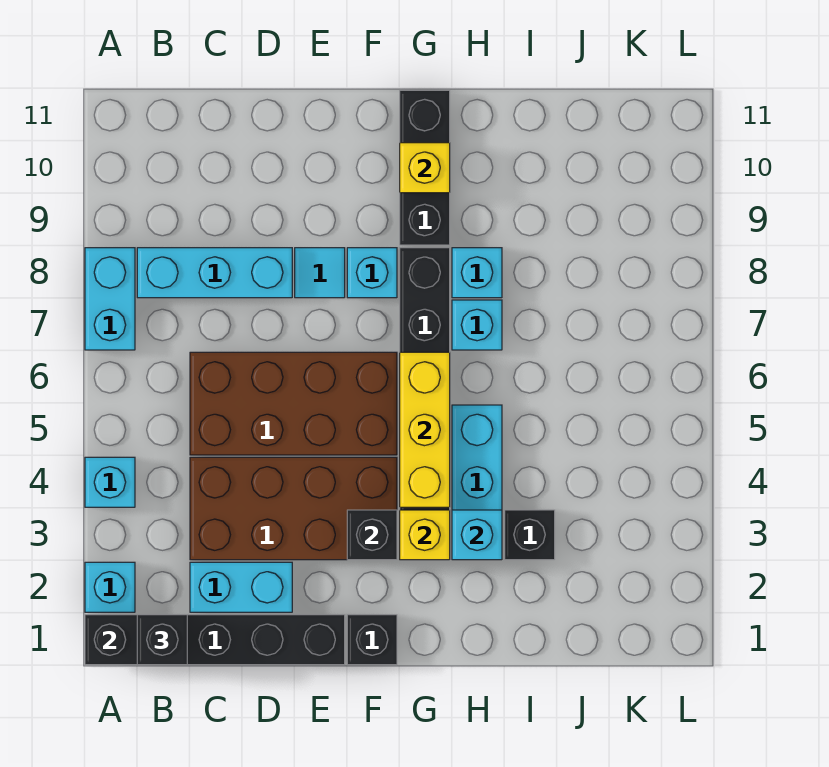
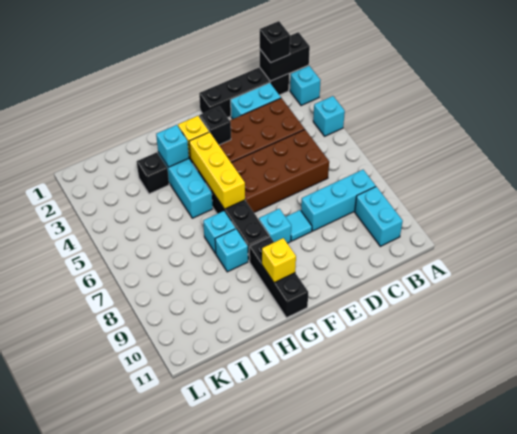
cyan 1x2 brick [85,248,135,350] -> cyan 1x2 brick moved to [355,187,403,246]
black 1x1 brick [347,615,397,665] -> none

